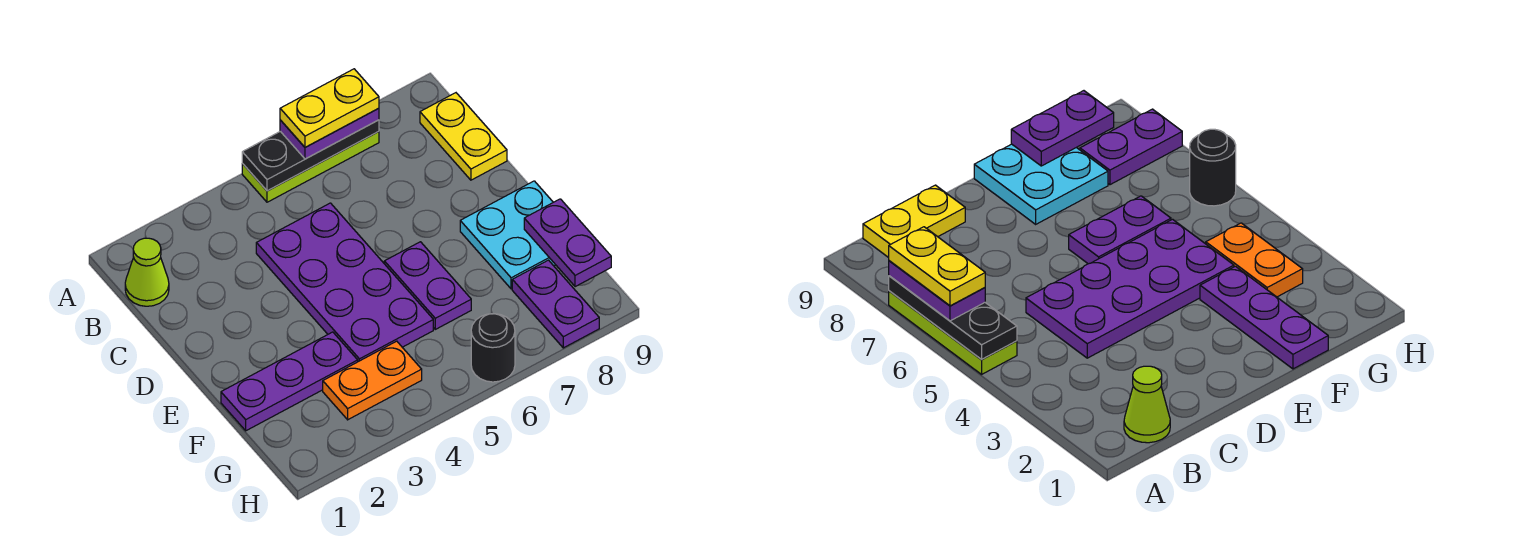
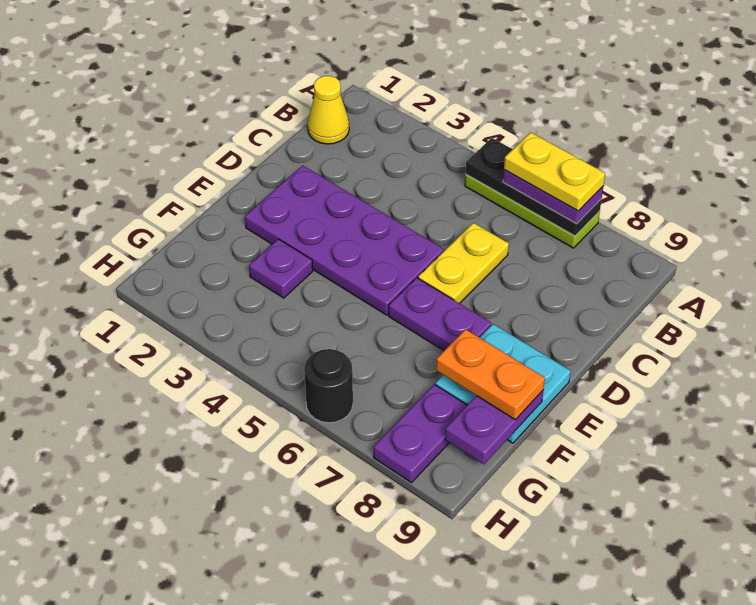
lime 1x1 cone [125,238,169,306] -> yellow 1x1 cone [308,76,349,144]
yellow 1x2 plate [420,93,507,180] -> yellow 1x2 plate moved to [418,223,509,303]
purple 2x4 plate [256,203,433,362] -> purple 2x4 plate turned to [245,165,444,315]
purple 1x2 plate [384,242,471,329] -> purple 1x2 plate turned to [389,278,491,351]
purple 1x3 plate [221,332,358,431] -> purple 1x1 plate [249,239,313,298]
orange 1x2 plate [323,341,422,420] -> orange 1x2 plate moved to [436,329,545,420]

